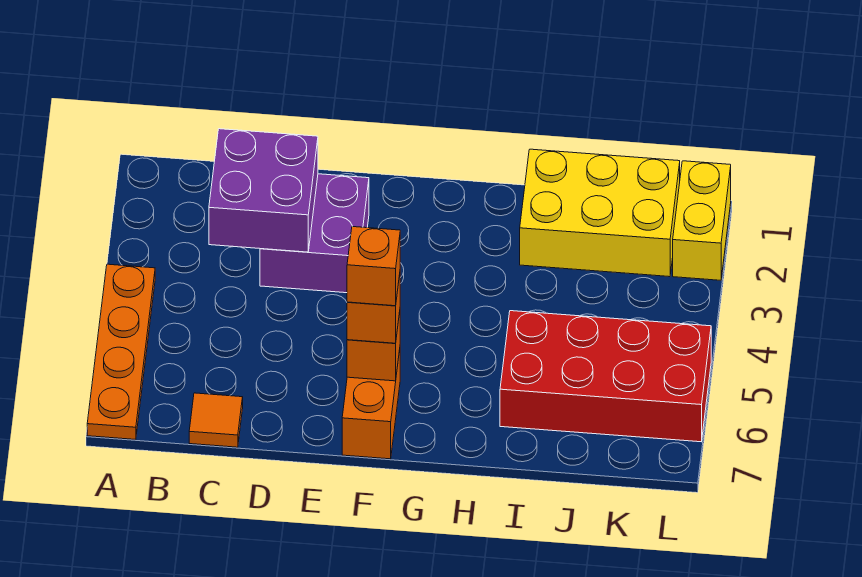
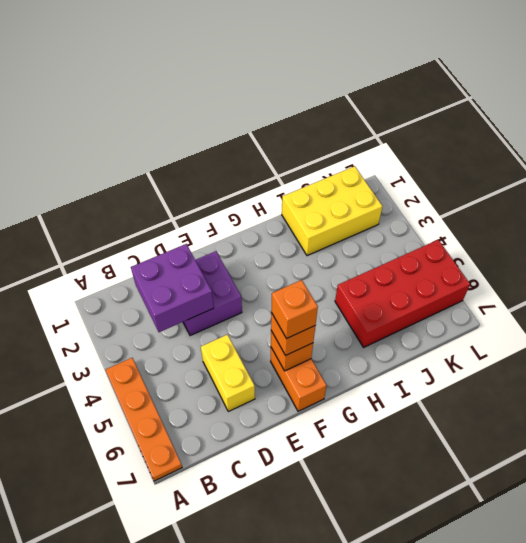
orange 1x1 tile [189,393,243,447] -> none
yellow 1x2 brick [673,161,731,280] -> yellow 1x2 brick moved to [201,335,255,411]

